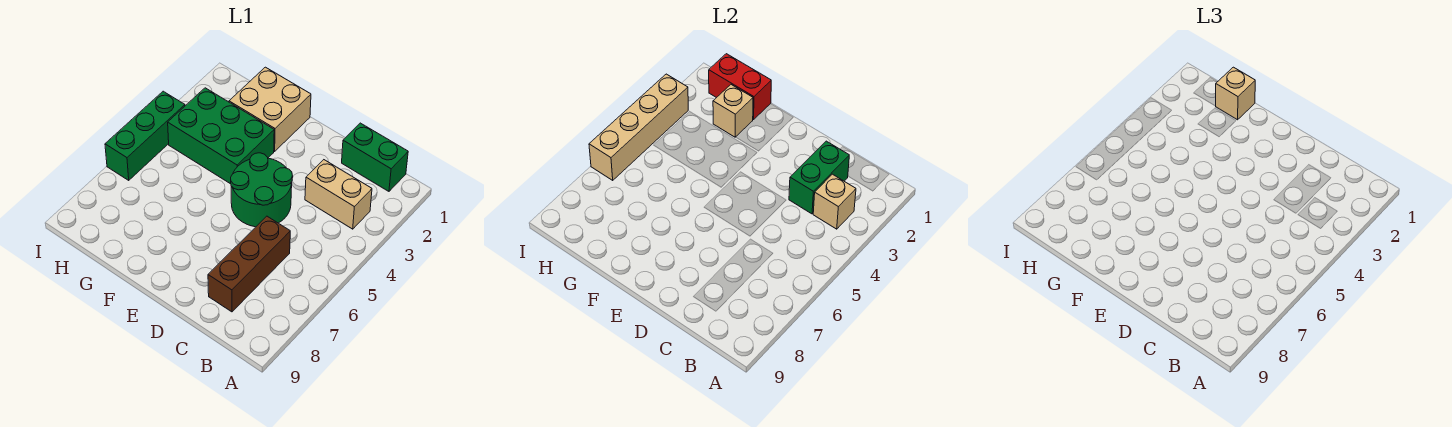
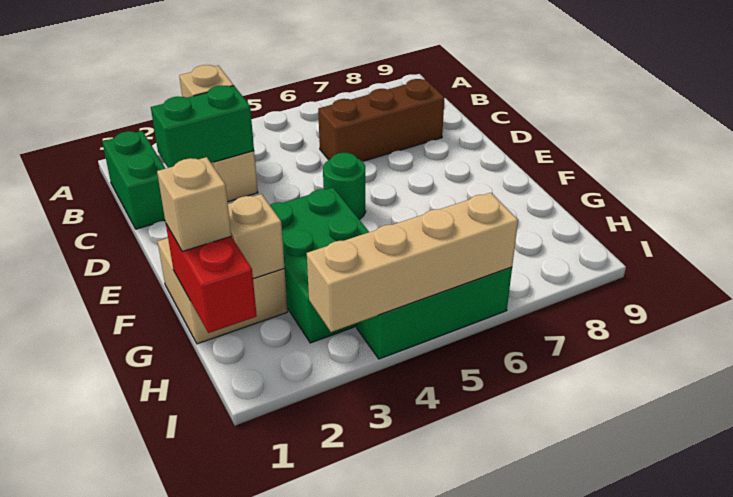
green 2x2 round brick [231,153,293,227] -> green 1x1 round brick [323,153,366,220]

